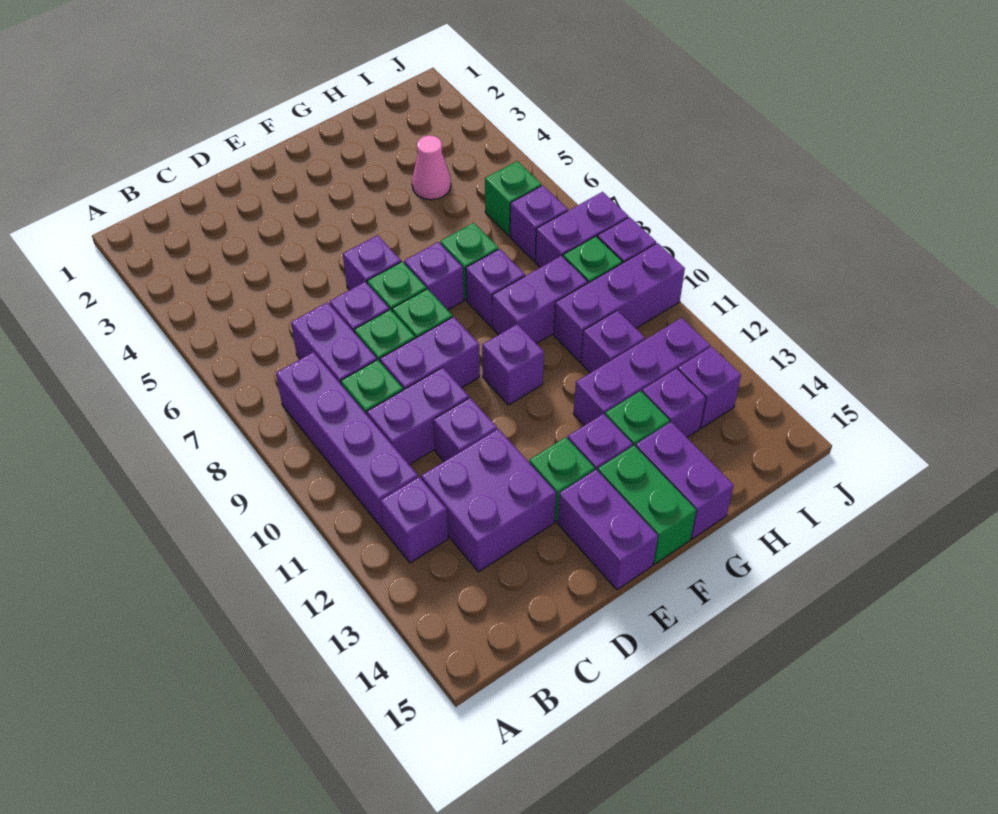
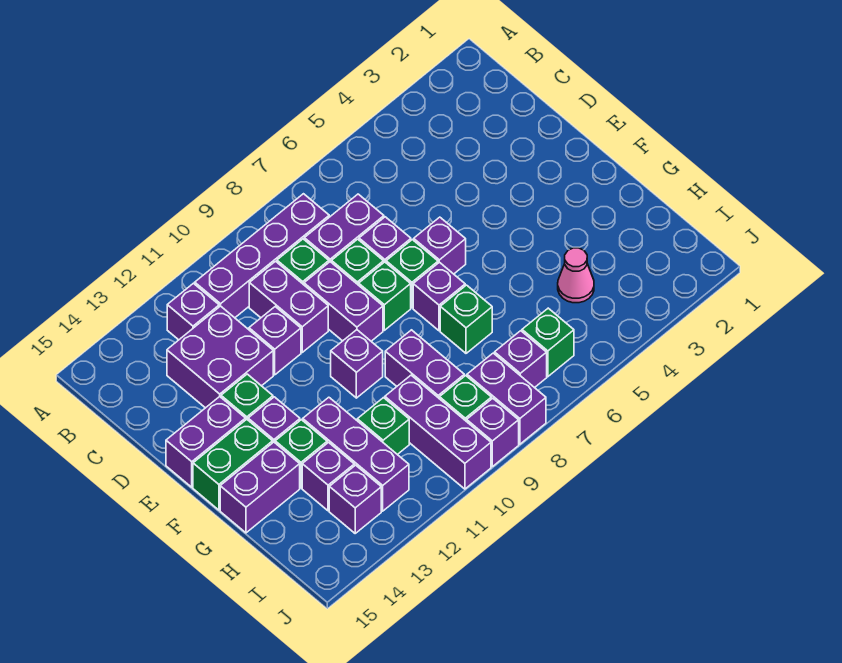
purple 1x1 brick [466,249,525,327] -> none
purple 1x1 brick [581,310,645,373] -> green 1x1 brick [357,398,409,455]

